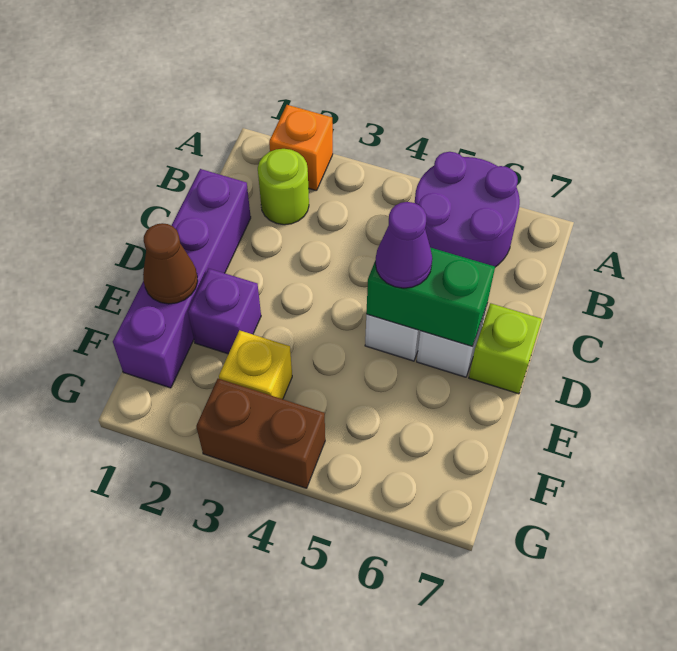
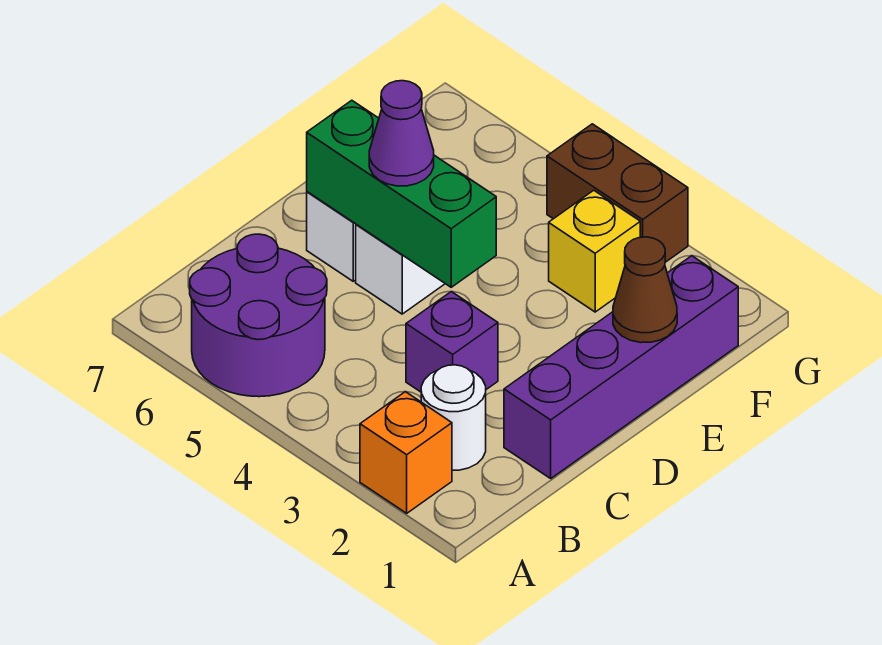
lime 1x1 round brick [258,149,309,225] -> white 1x1 round brick [421,365,486,470]
green 1x2 brick [366,248,495,346] -> green 1x3 brick [307,100,496,287]
lime 1x1 brick [469,303,542,394] -> none
purple 1x1 brick [188,269,261,354] -> purple 1x1 brick moved to [406,292,498,392]

